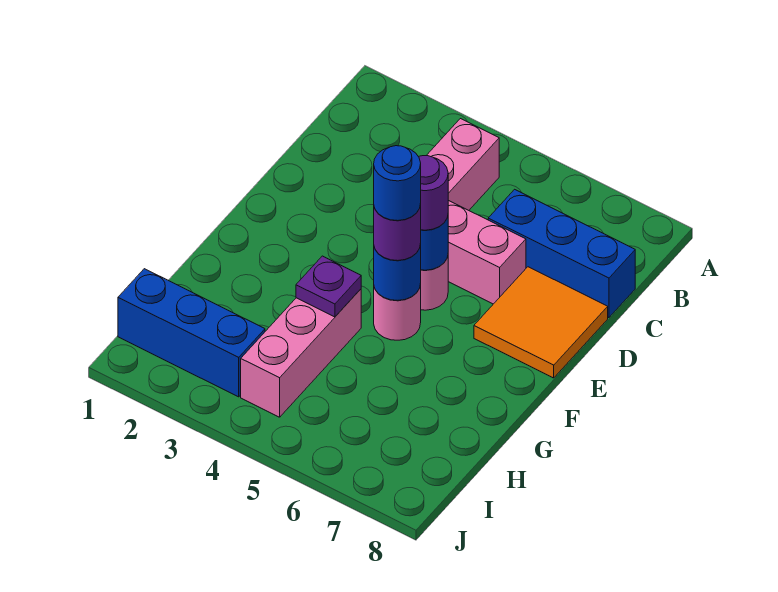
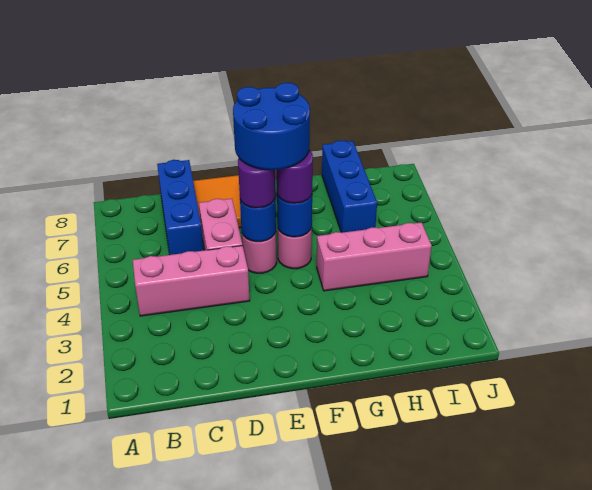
blue 1x1 round brick [374,146,421,221] -> blue 2x2 round brick [233,83,310,170]
purple 1x1 plate [296,256,361,317] -> none
blue 1x3 brick [118,269,265,397] -> blue 1x3 brick moved to [322,140,377,233]

